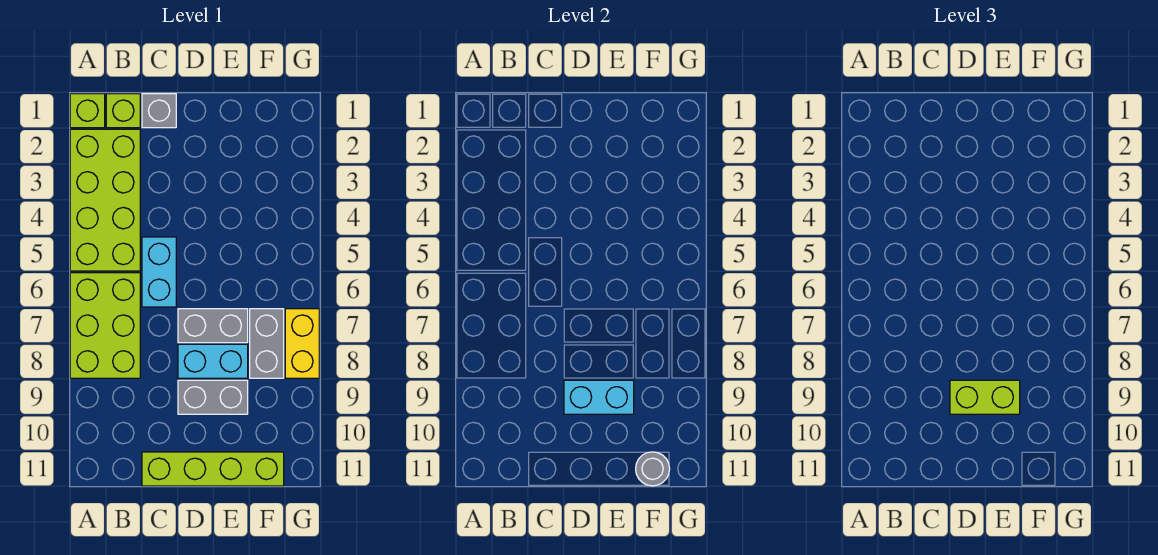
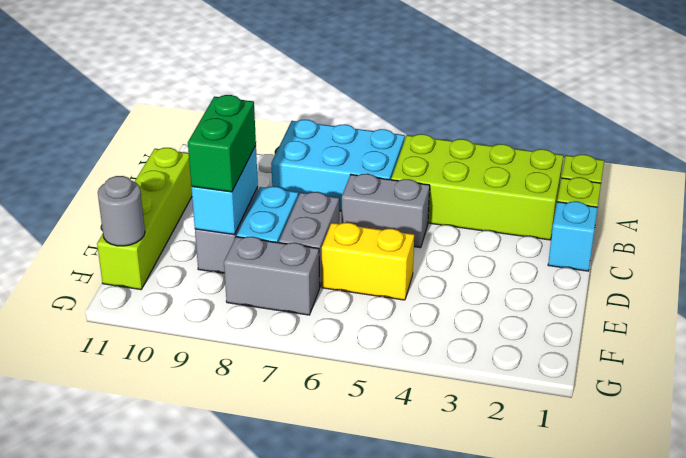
lime 2x3 brick [70,273,140,378] -> cyan 2x3 brick [271,120,405,211]
grey 1x1 brick [142,94,176,128] -> cyan 1x1 brick [548,201,598,271]
cyan 1x2 brick [142,237,176,307] -> grey 1x2 brick [342,174,430,248]
lime 1x2 brick [950,380,1020,414] -> green 1x2 brick [188,95,256,192]
yellow 1x2 brick [285,309,319,378] -> yellow 1x2 brick moved to [322,223,414,300]

